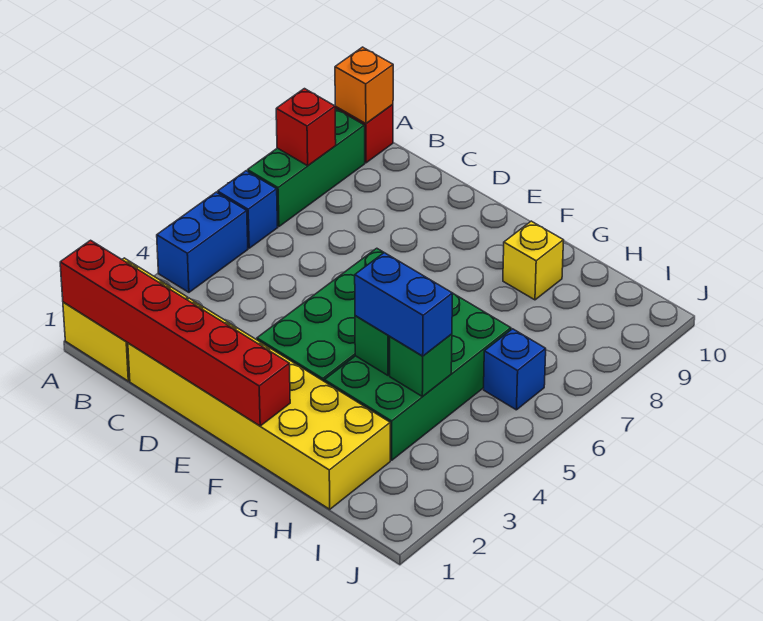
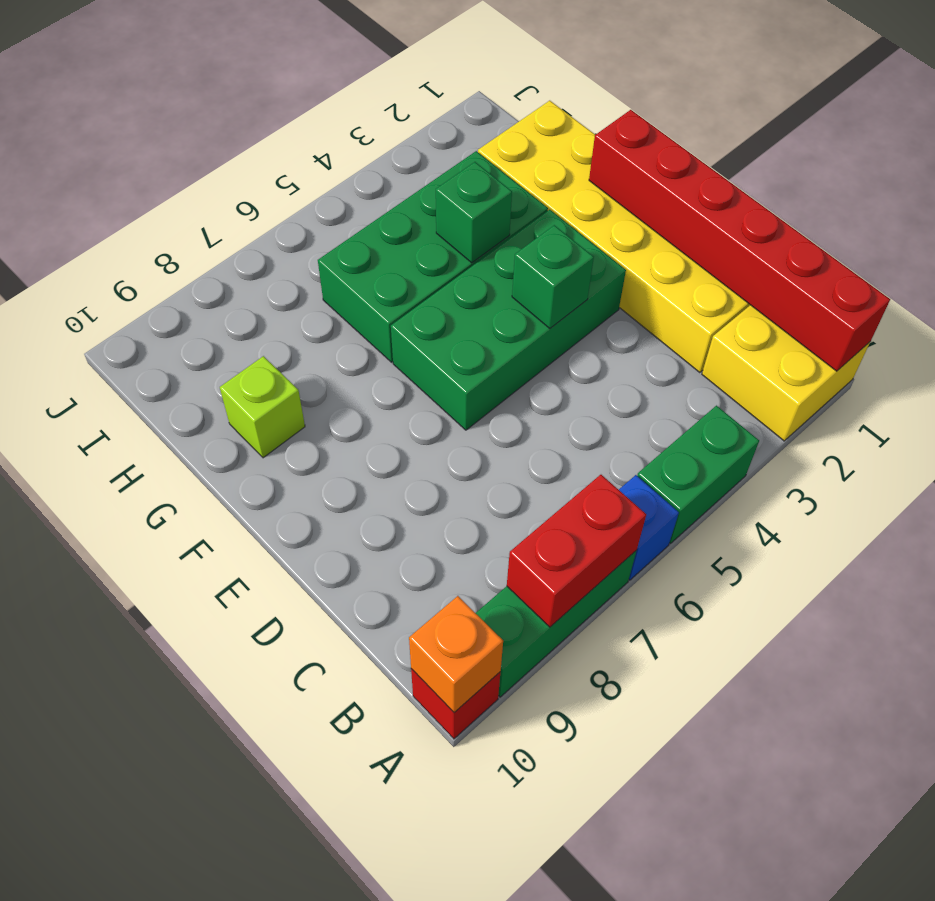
blue 1x2 brick [157,192,248,292] -> green 1x2 brick [637,406,759,543]
red 1x1 brick [276,89,336,166] -> red 1x2 brick [507,475,646,627]
blue 1x2 brick [355,253,453,356] -> none
yellow 1x1 brick [503,221,564,300] -> lime 1x1 brick [220,356,305,458]
green 1x1 brick [390,334,452,396] -> green 1x1 brick moved to [512,225,594,329]
blue 1x1 brick [484,329,546,410] -> none

